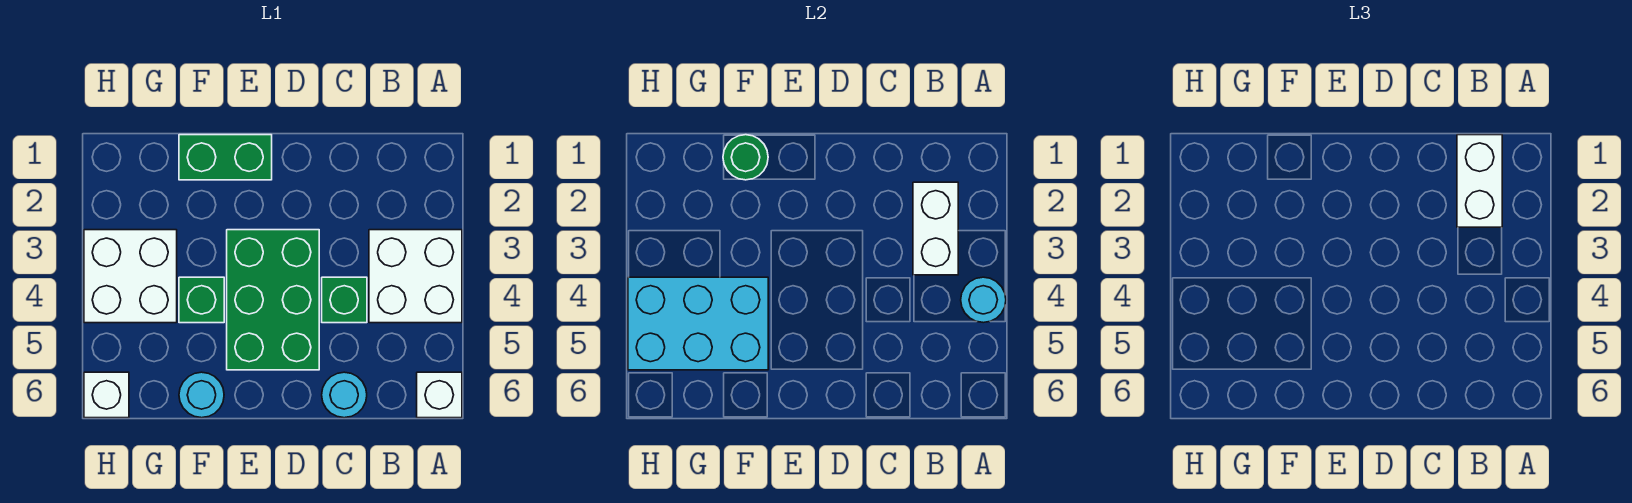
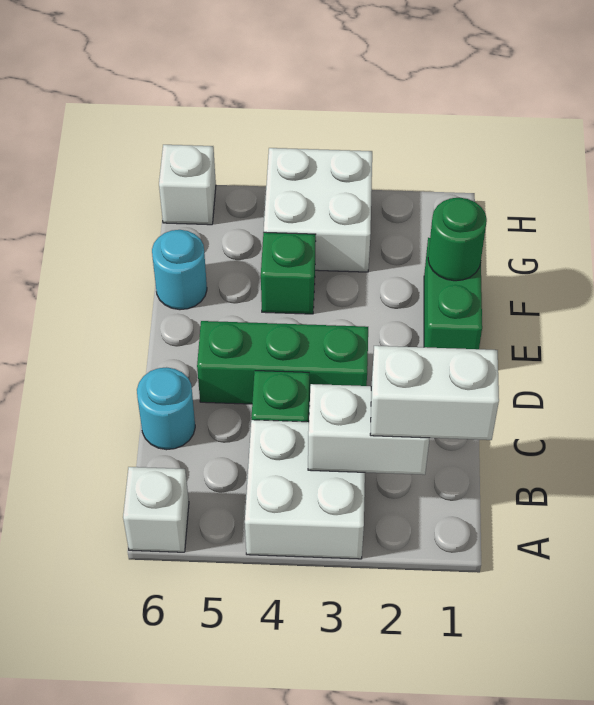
cyan 1x1 round brick [961,277,1006,323] -> none
green 2x3 brick [227,230,319,370] -> green 1x3 brick [197,321,368,406]
cyan 2x3 brick [628,277,768,370] -> none

